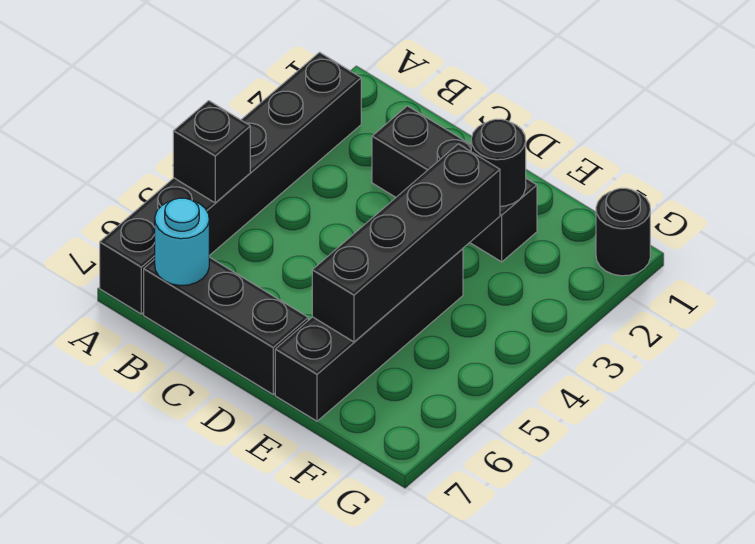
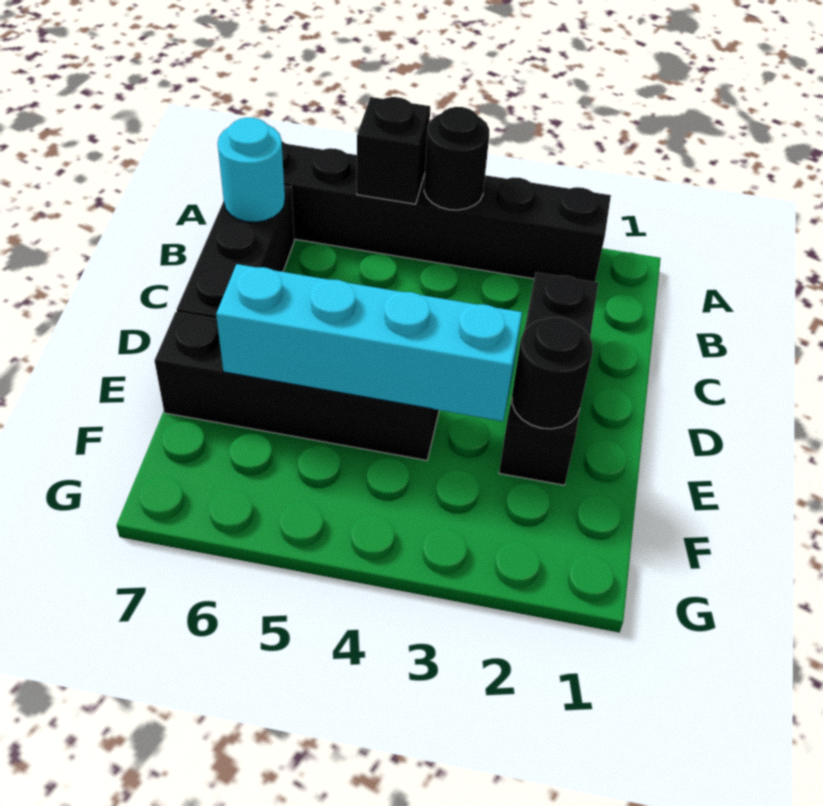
black 1x4 brick [312,144,500,342] -> cyan 1x4 brick [216,264,522,421]
black 1x1 round brick [596,188,650,276] -> black 1x1 round brick moved to [424,107,489,210]

